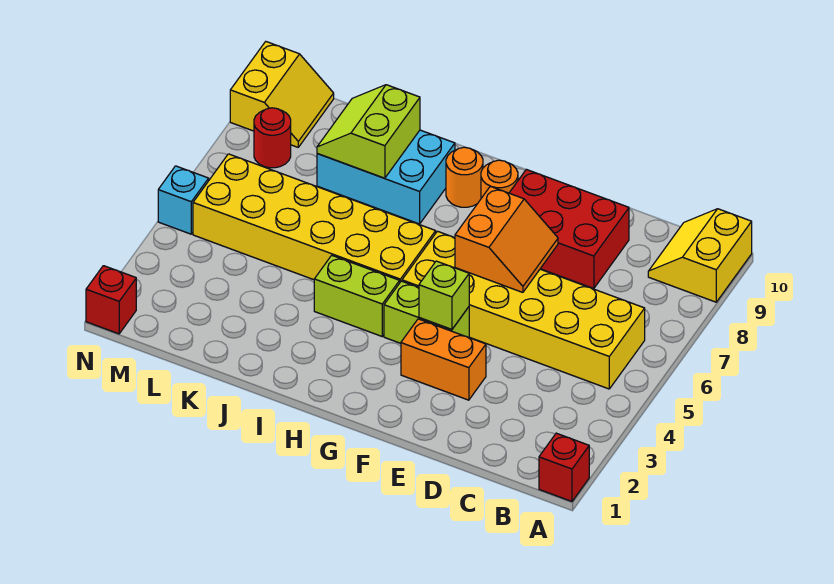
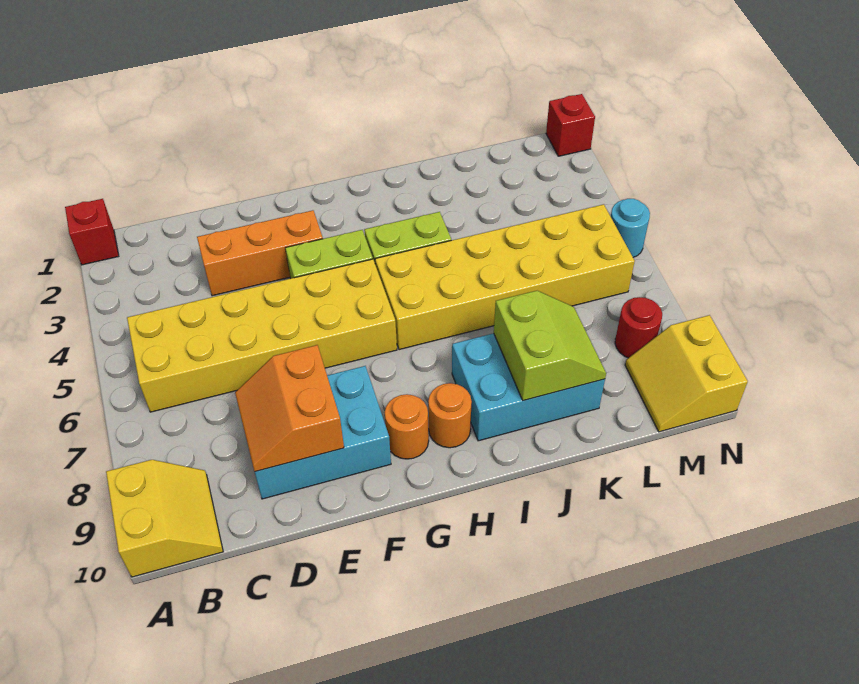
red 2x3 brick [509,169,629,289] -> cyan 2x3 brick [255,366,391,499]
orange 1x2 brick [401,319,486,400] -> orange 1x3 brick [197,210,323,296]
orange 2x2 slope [455,186,558,292] -> orange 2x2 slope moved to [235,345,344,472]
lime 1x1 brick [419,261,469,330] -> none
cyan 1x1 brick [158,166,209,234] -> cyan 1x1 round brick [611,199,650,257]

